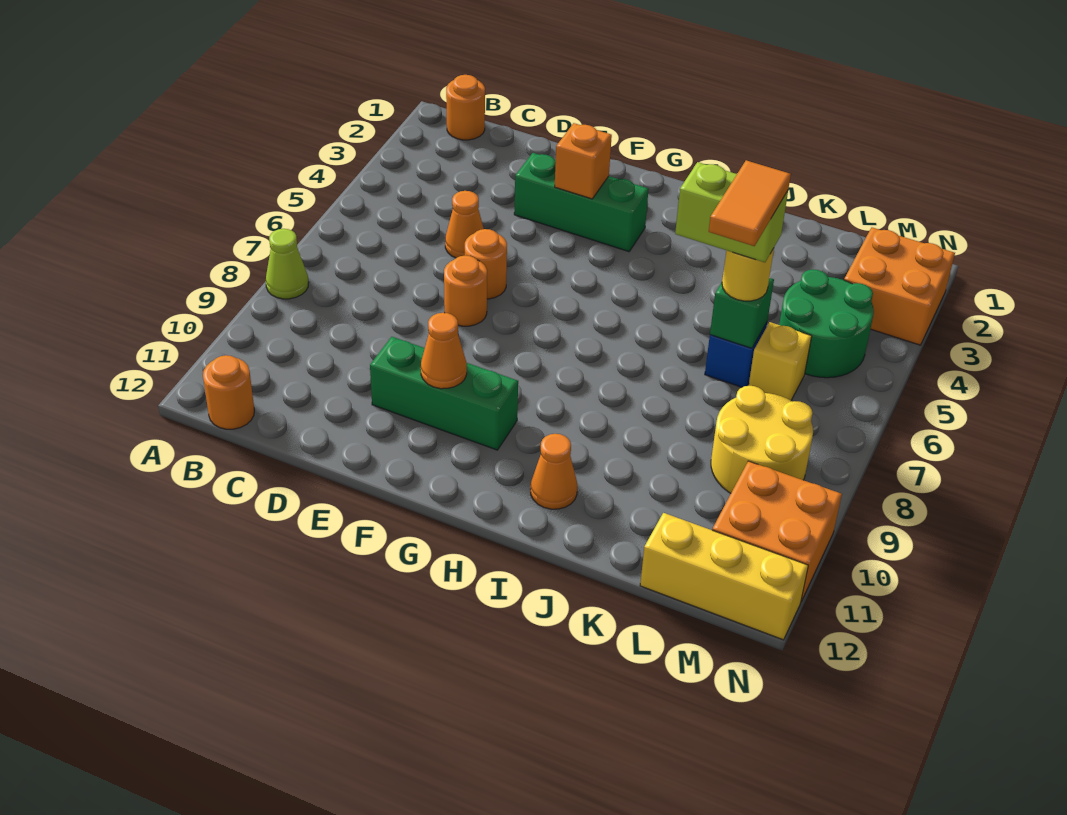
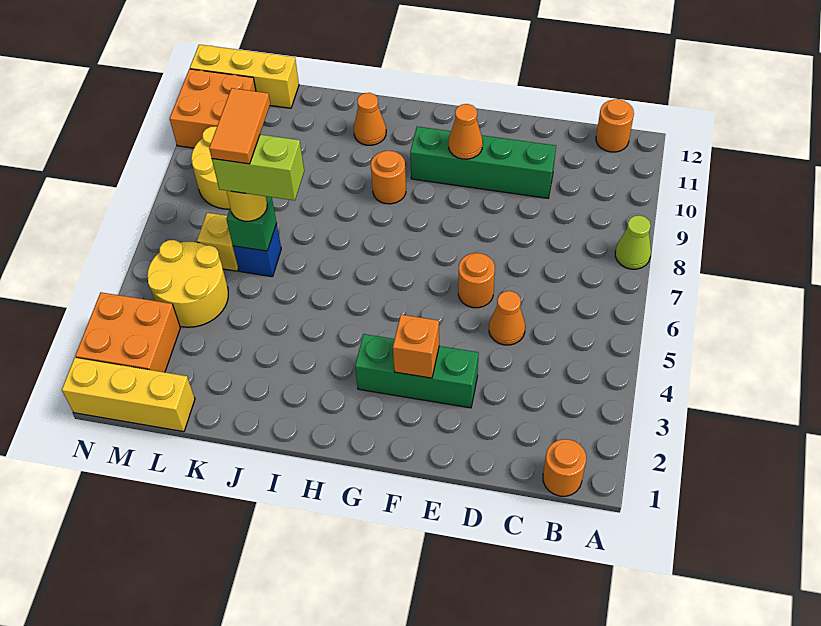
orange 1x1 round brick [444,256,487,326] -> orange 1x1 round brick moved to [371,151,406,204]
green 1x3 brick [370,337,518,450] -> green 1x4 brick [410,127,556,198]
none -> yellow 1x3 brick [62,358,195,432]
green 2x2 round brick [779,270,874,378] -> yellow 2x2 round brick [147,240,228,327]

